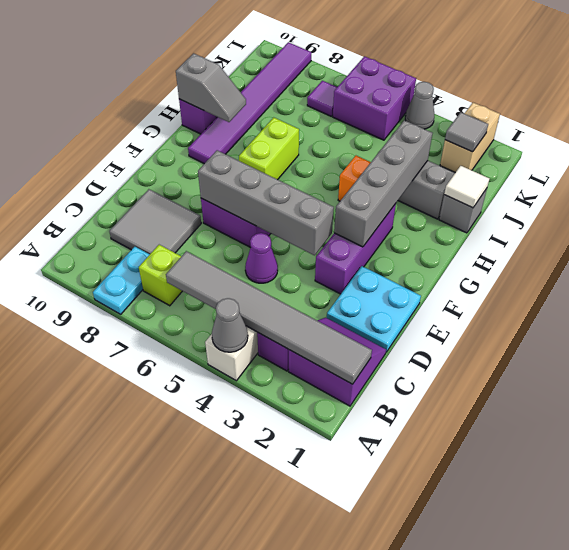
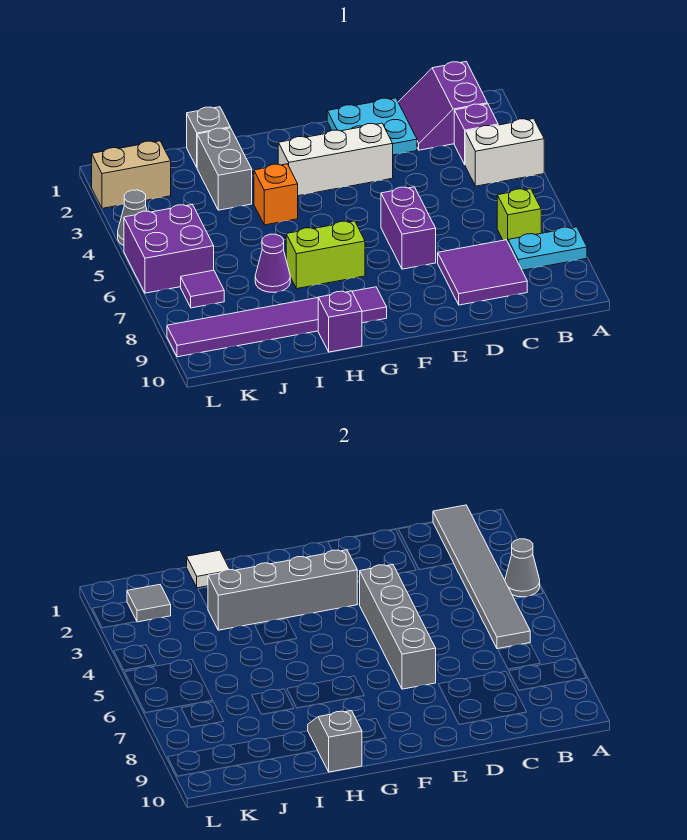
grey 2x2 tile [109,189,201,254] -> purple 2x2 tile [438,240,527,305]
purple 1x1 cone [245,233,278,283] -> purple 1x1 cone moved to [255,234,290,292]
purple 1x3 brick [315,204,396,294] -> white 1x3 brick [278,123,393,196]

